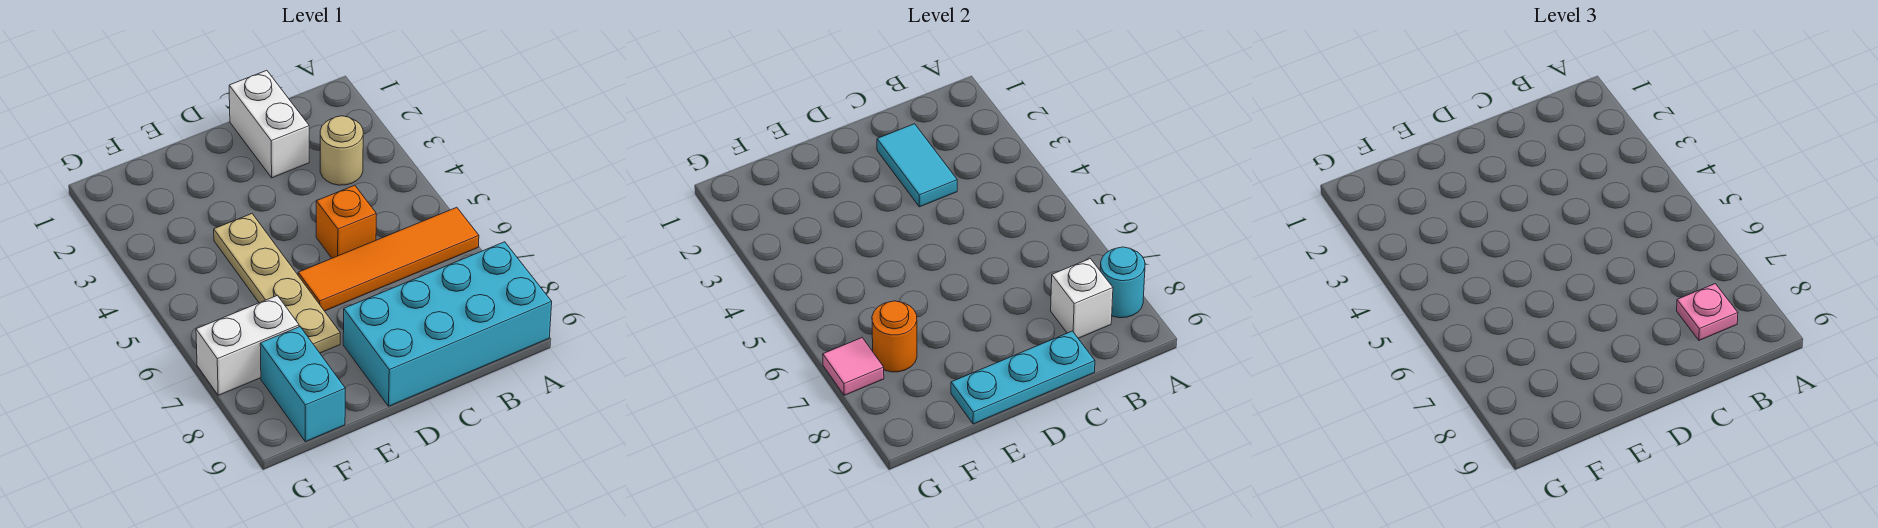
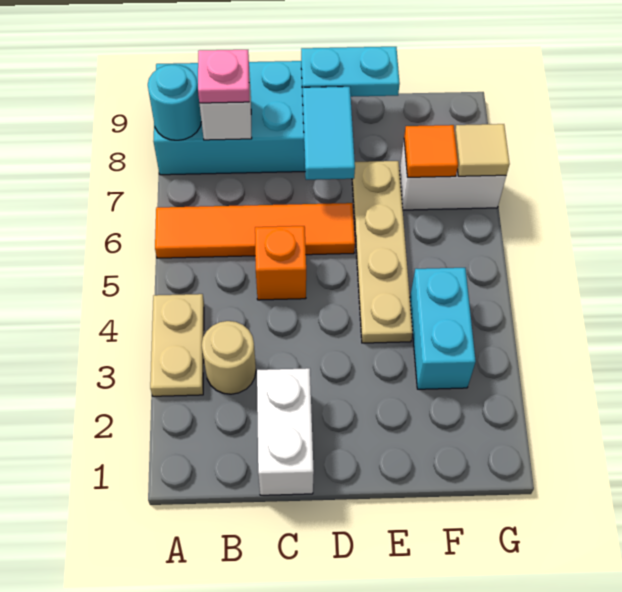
none -> tan 1x2 plate [150,294,204,396]
cyan 1x2 tile [877,124,957,207] -> cyan 1x2 tile moved to [303,87,355,180]
cyan 1x3 plate [951,331,1095,424] -> cyan 1x2 plate [301,47,400,97]
orange 1x1 round brick [872,301,917,372] -> orange 1x1 tile [404,125,458,177]
cyan 1x2 brick [260,327,345,442] -> cyan 1x2 brick moved to [410,268,476,389]
pink 1x1 tile [823,338,884,395] -> tan 1x1 tile [455,124,510,176]

